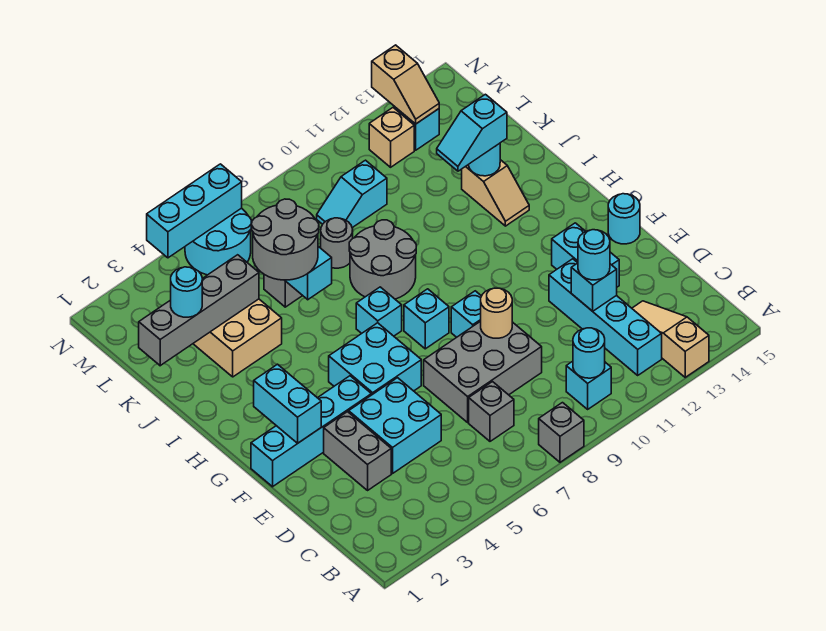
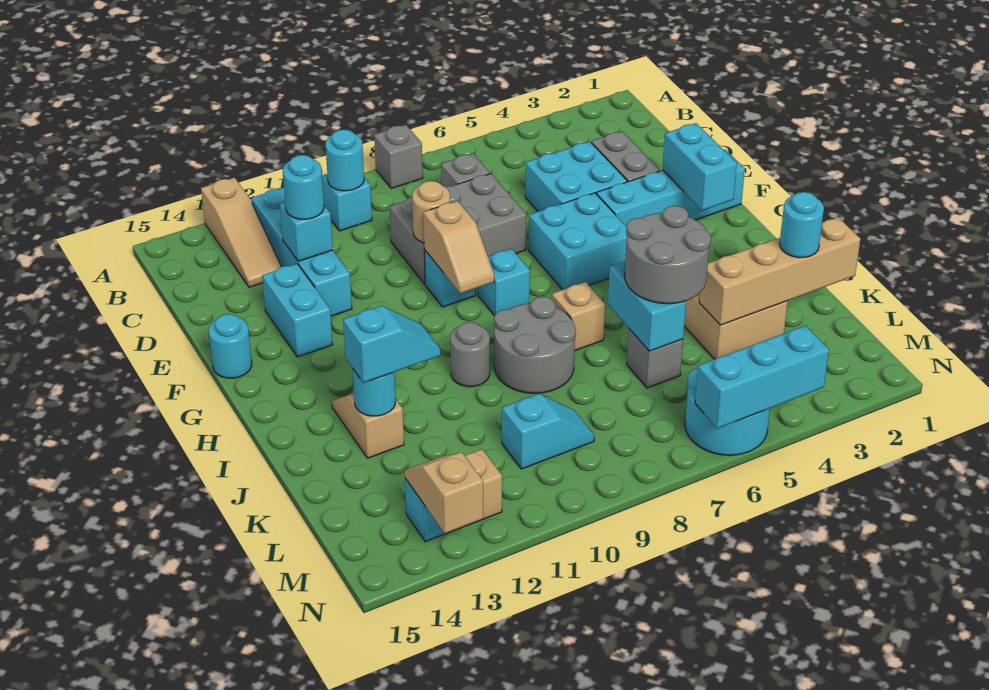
none -> tan 1x2 slope [423,201,494,293]
cyan 1x1 brick [356,287,402,336] -> none
none -> tan 1x1 brick [552,282,605,350]
grey 1x4 brick [139,255,259,366] -> tan 1x4 brick [699,217,860,325]
grey 1x1 round brick [321,218,353,268] -> grey 1x1 round brick moved to [450,322,490,387]

